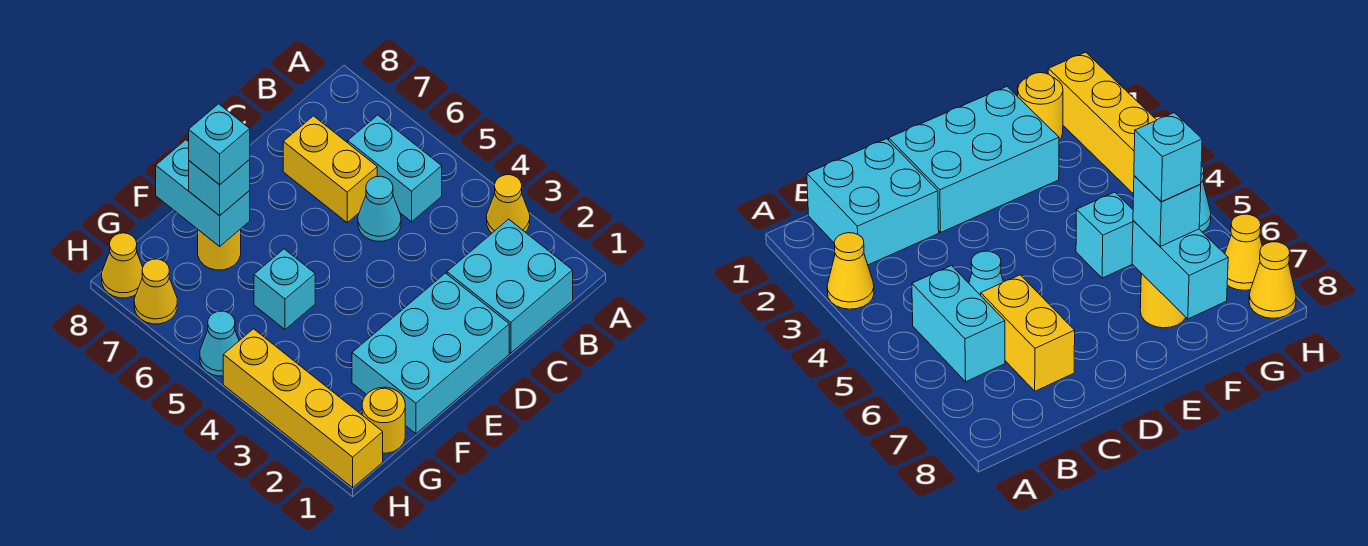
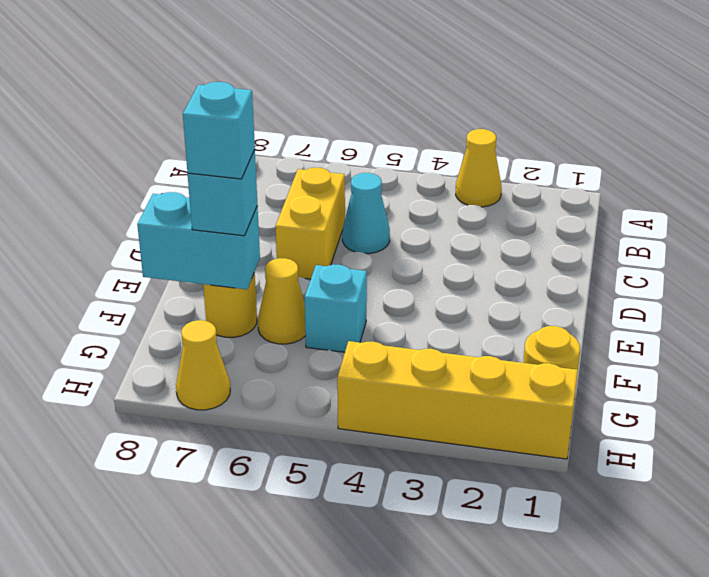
cyan 2x2 brick [447,219,573,353] -> none
cyan 1x2 brick [348,115,442,222] -> none
yellow 1x2 brick [283,116,377,223] -> yellow 1x2 brick turned to [276,168,345,279]
cyan 2x3 brick [352,273,509,434] -> none
cyan 1x1 cone [200,311,239,376] -> none
yellow 1x1 cone [102,233,143,298] -> yellow 1x1 cone moved to [258,258,306,344]

